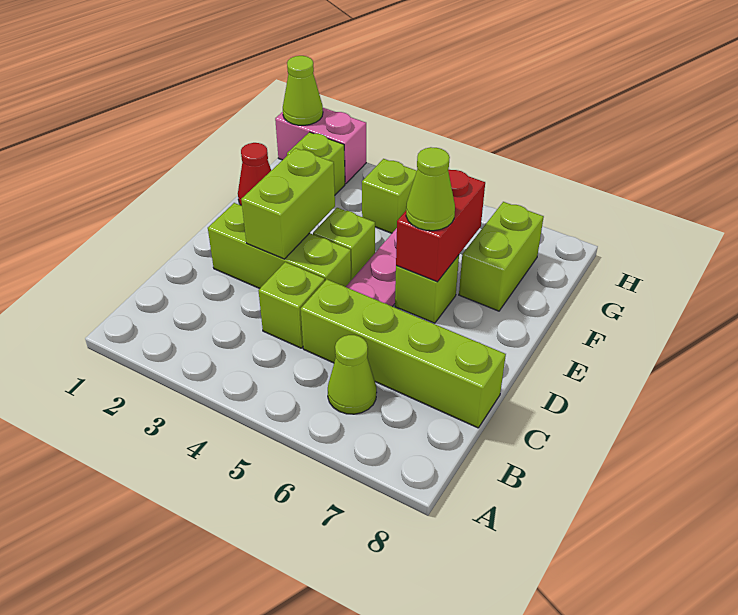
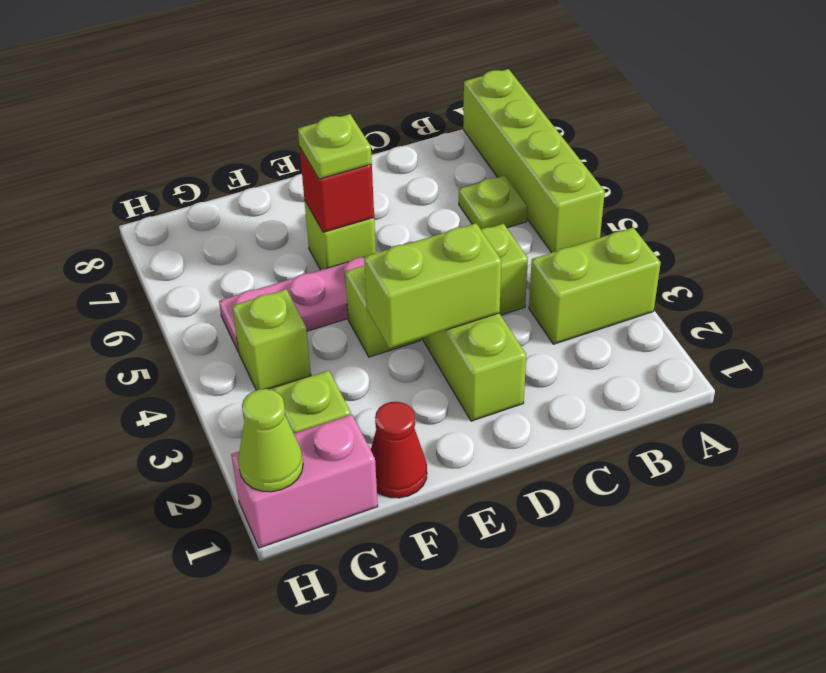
lime 1x1 cone [328,335,377,414] -> lime 1x1 plate [459,175,527,229]
lime 1x4 brick [301,279,506,428] -> lime 1x4 brick moved to [463,69,605,253]
red 1x2 brick [396,169,485,282] -> red 1x1 brick [300,148,374,232]
lime 1x1 cone [406,147,455,231] -> lime 1x1 plate [298,114,372,179]
lime 1x2 brick [459,202,544,311] -> lime 1x2 brick moved to [529,228,661,344]
pink 1x2 brick [275,108,366,184] -> pink 1x2 brick turned to [231,414,378,548]

